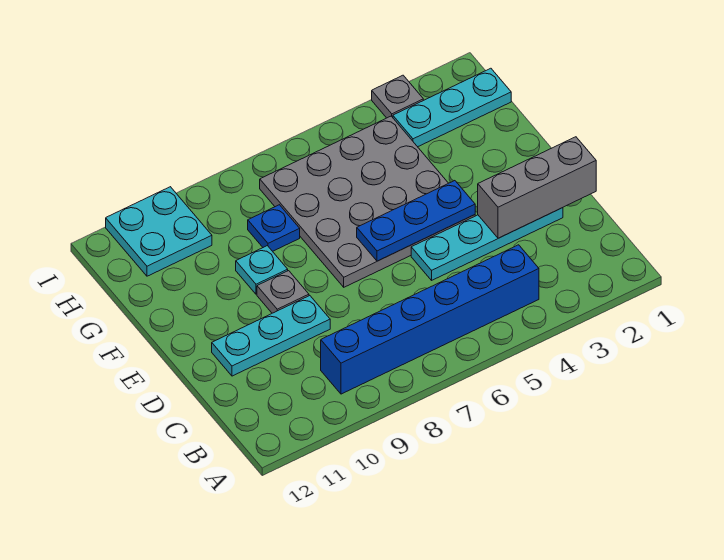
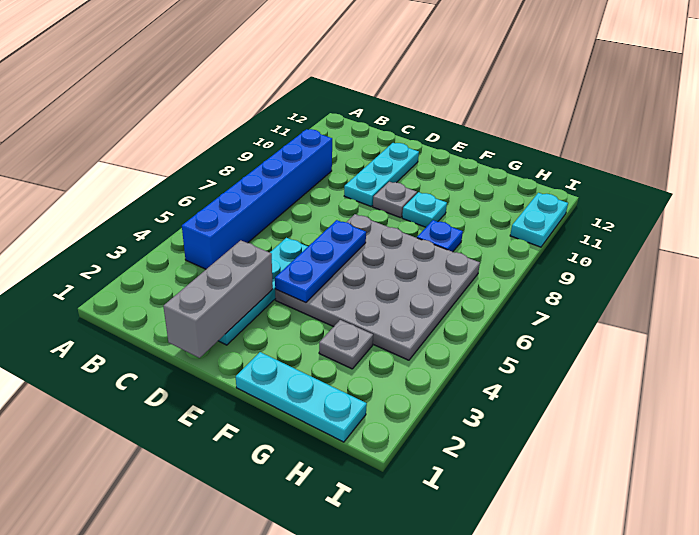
cyan 1x3 plate [393,68,511,147] -> cyan 1x3 plate turned to [236,352,367,442]
cyan 2x2 plate [106,187,212,276] -> cyan 1x2 plate [510,193,568,247]
grey 1x1 plate [372,75,423,118] -> grey 1x1 plate moved to [319,320,373,369]

